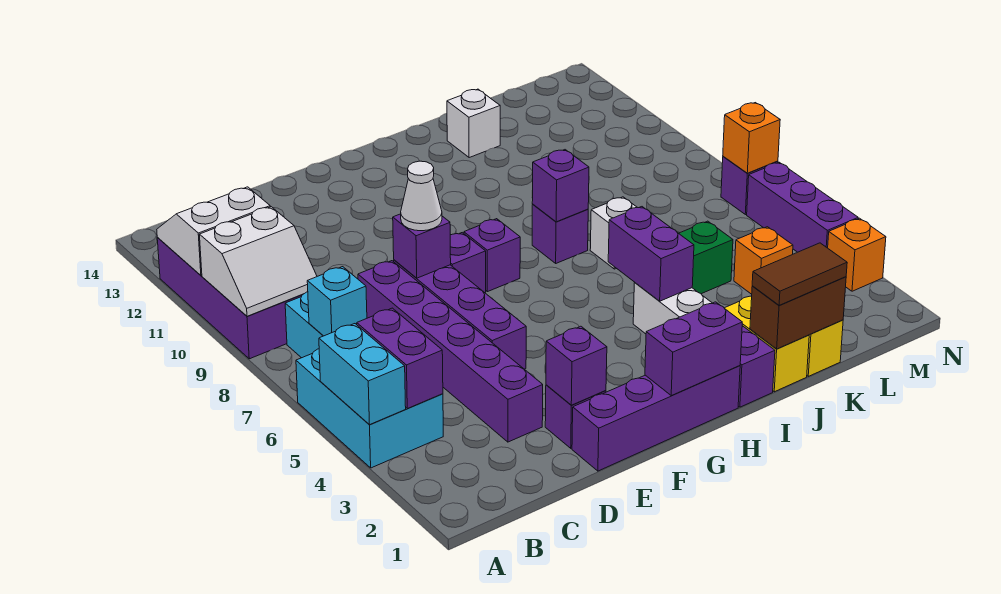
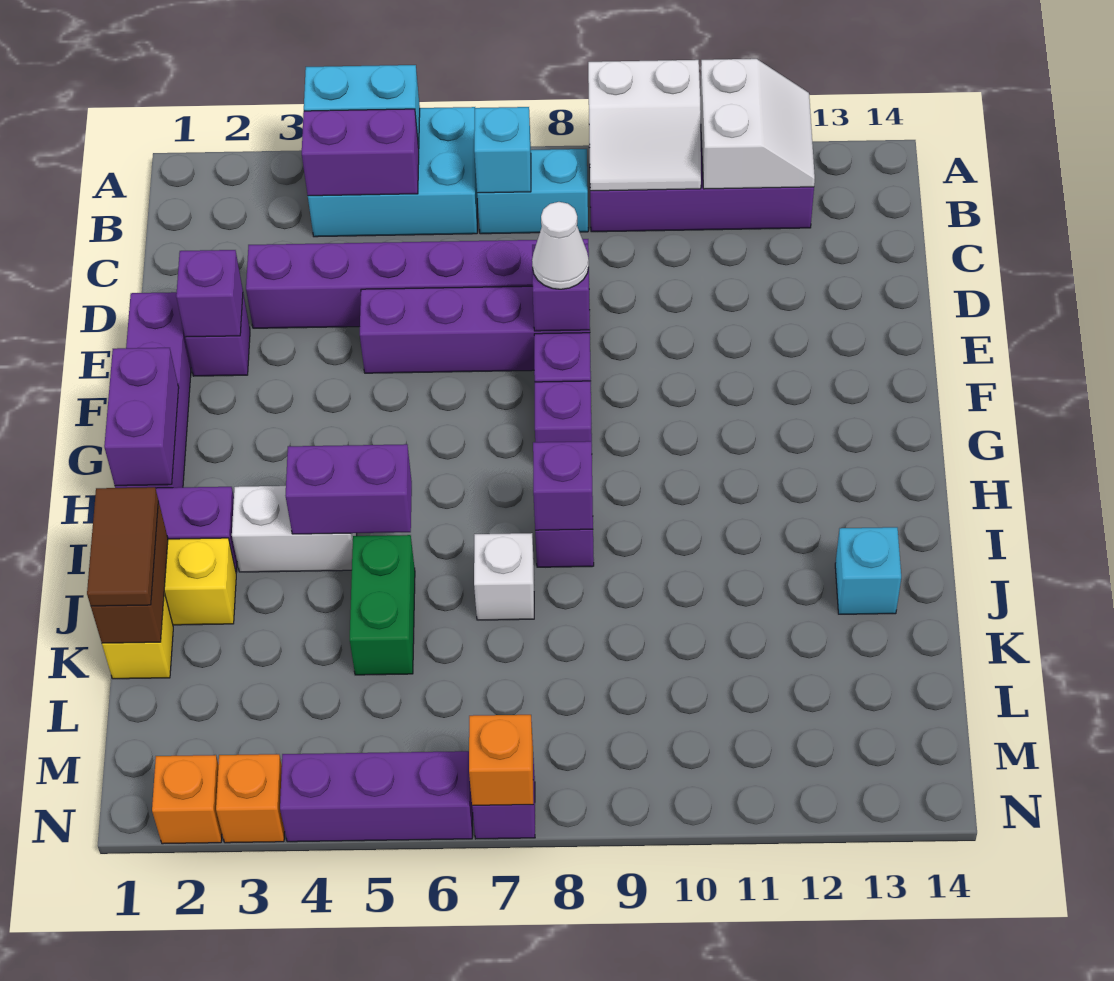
white 2x2 slope [199,207,317,316] -> white 2x2 slope turned to [588,60,701,191]
white 1x1 brick [447,89,500,158] -> cyan 1x1 brick [835,527,901,614]
orange 1x1 brick [734,227,793,294] -> orange 1x1 brick moved to [152,755,222,844]

